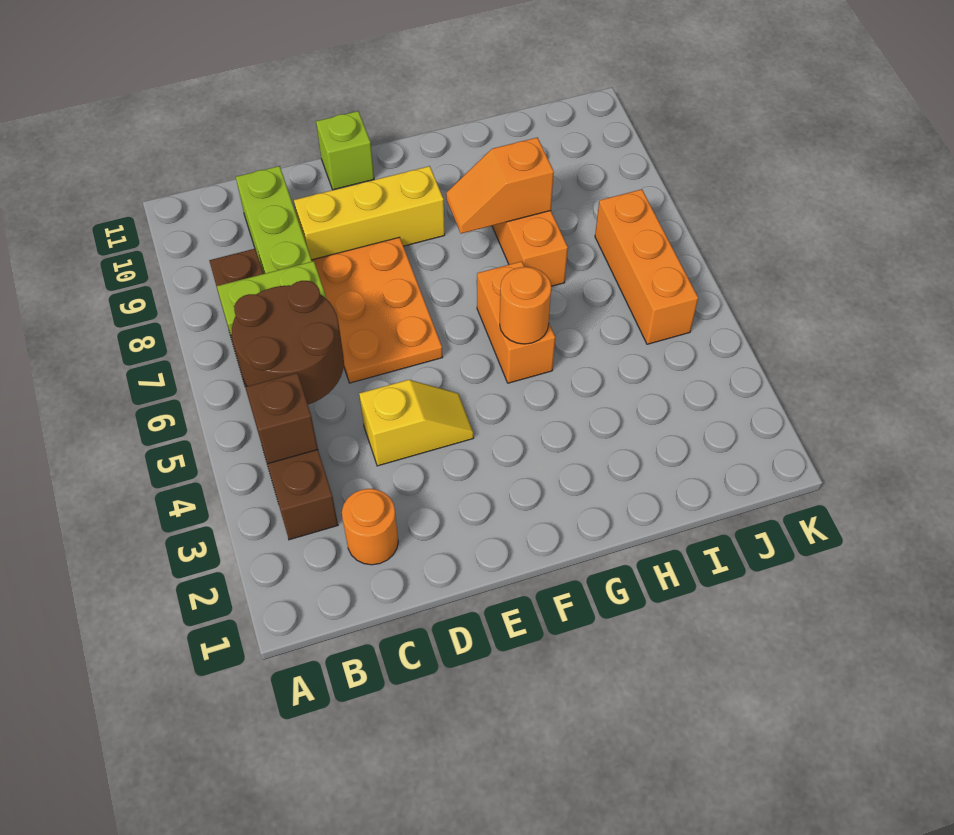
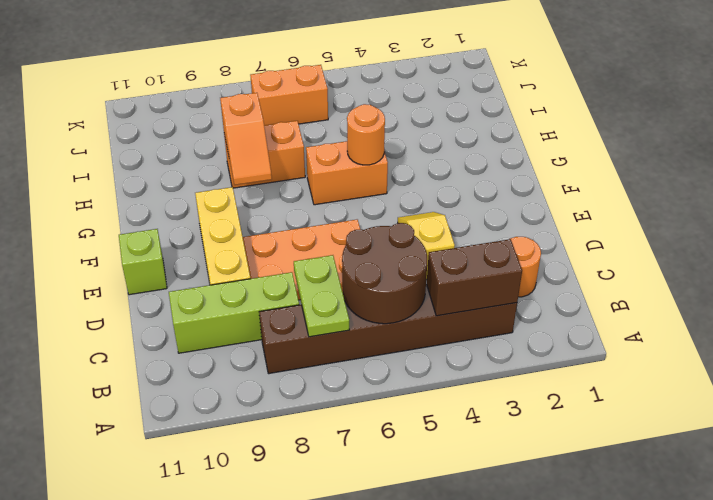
brown 1x1 brick [246,373,318,464] -> brown 1x2 brick [427,239,522,316]
orange 1x3 brick [595,189,698,344] -> orange 1x2 brick [250,65,328,125]

